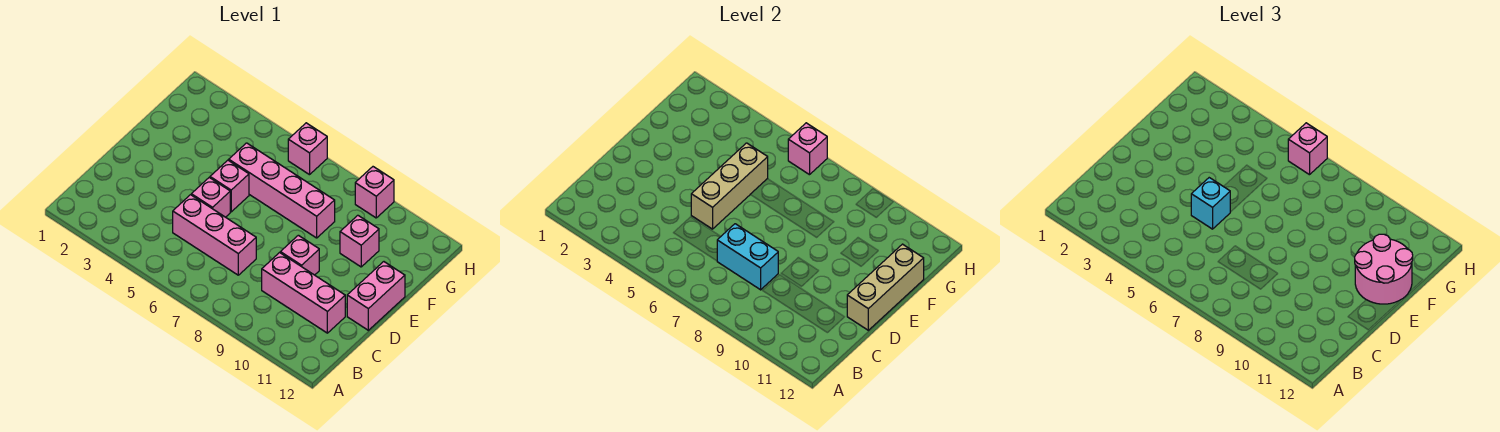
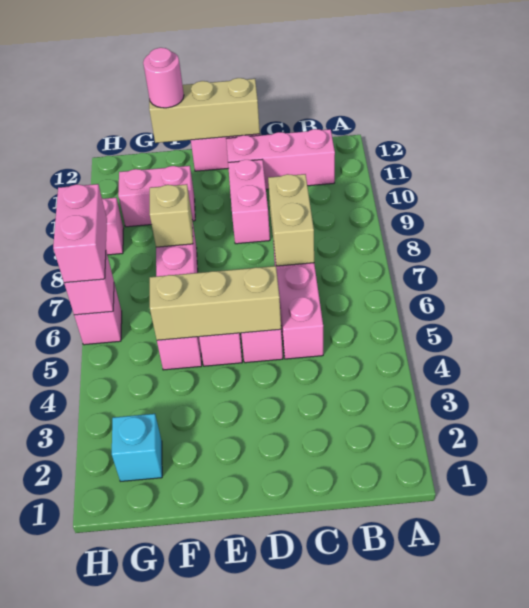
cyan 1x2 brick [717,224,778,290] -> tan 1x2 brick [268,174,314,266]
pink 1x3 brick [262,253,345,333] -> pink 1x3 brick turned to [226,129,335,189]
cyan 1x1 brick [1191,178,1230,229] -> cyan 1x1 brick moved to [112,414,162,481]
pink 1x1 brick [280,235,319,275] -> pink 1x2 brick [228,160,270,244]
pink 2x2 round brick [1355,234,1413,304] -> pink 1x1 round brick [143,48,184,108]
none -> tan 1x1 brick [150,184,193,247]
pink 1x1 brick [340,215,379,267] -> pink 1x2 brick [118,166,195,227]
pink 1x1 brick [1288,123,1327,175] -> pink 1x2 brick [53,184,107,283]

